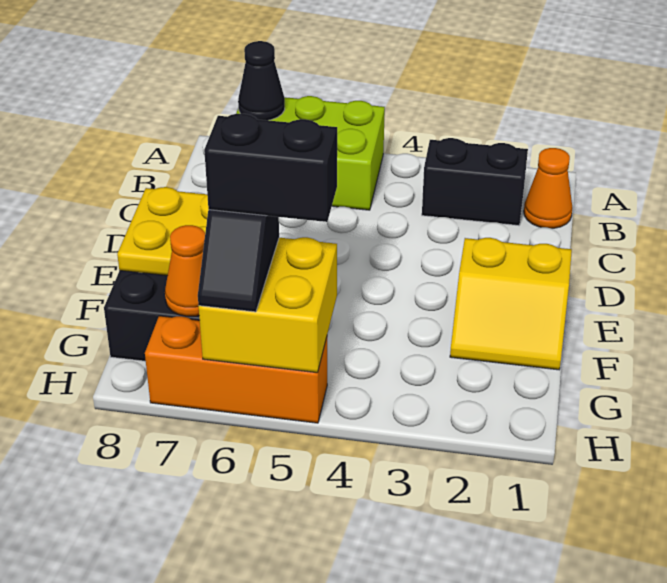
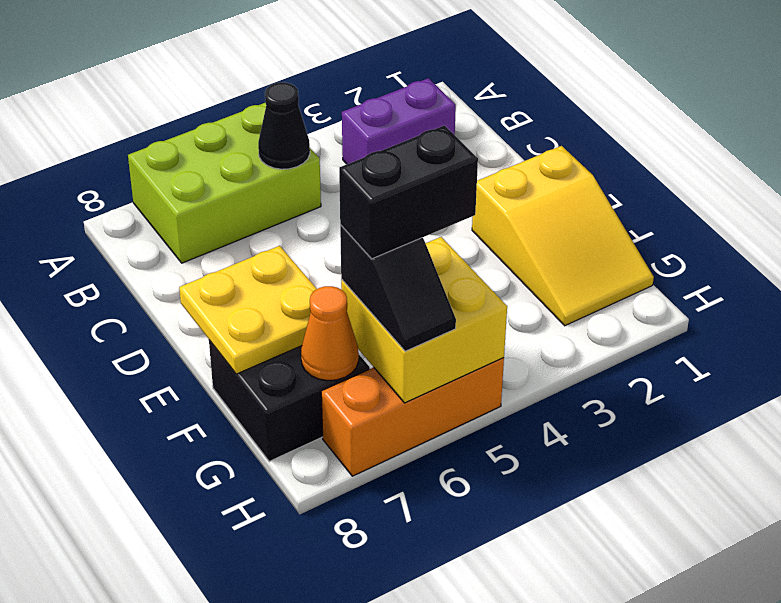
black 1x1 cone [238,41,285,120] -> black 1x1 cone moved to [258,82,310,169]
orange 1x1 cone [524,148,572,228] -> none
black 1x2 brick [422,138,528,226] -> purple 1x2 brick [342,78,456,164]
yellow 2x2 slope [450,238,572,370] -> yellow 2x3 slope [472,146,654,326]

